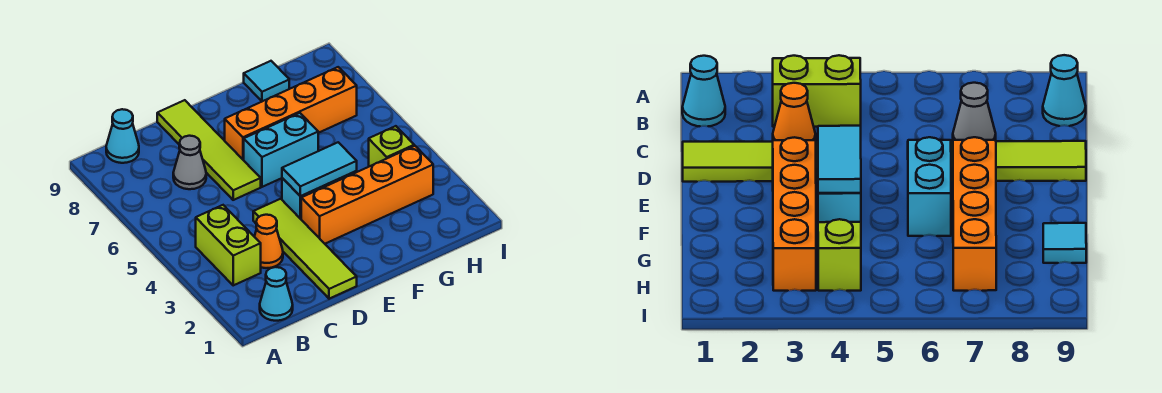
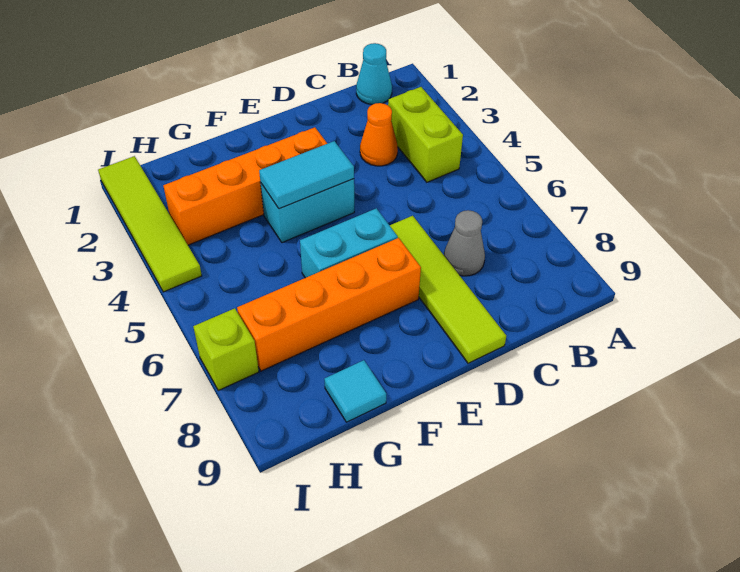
cyan 1x1 cone [106,109,139,163] -> none
lime 1x4 tile [253,199,357,299] -> lime 1x4 tile moved to [98,156,202,292]
lime 1x1 brick [369,126,414,166] -> lime 1x1 brick moved to [193,308,259,390]

